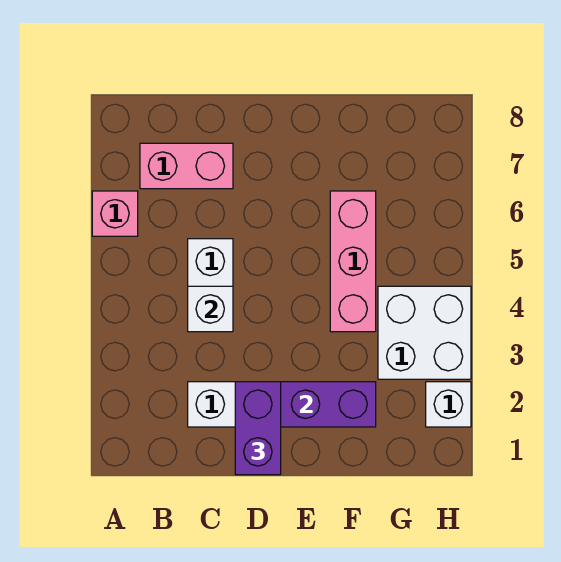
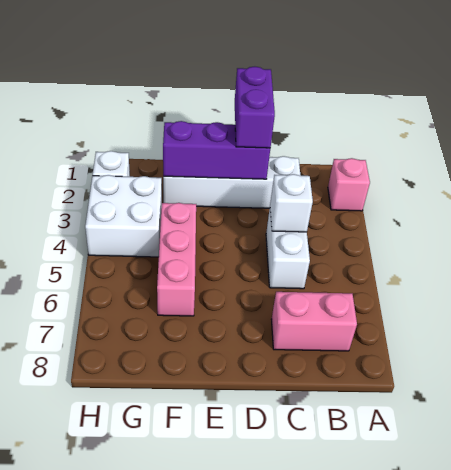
pink 1x1 brick [92,191,138,236] -> pink 1x1 brick moved to [328,158,370,211]

